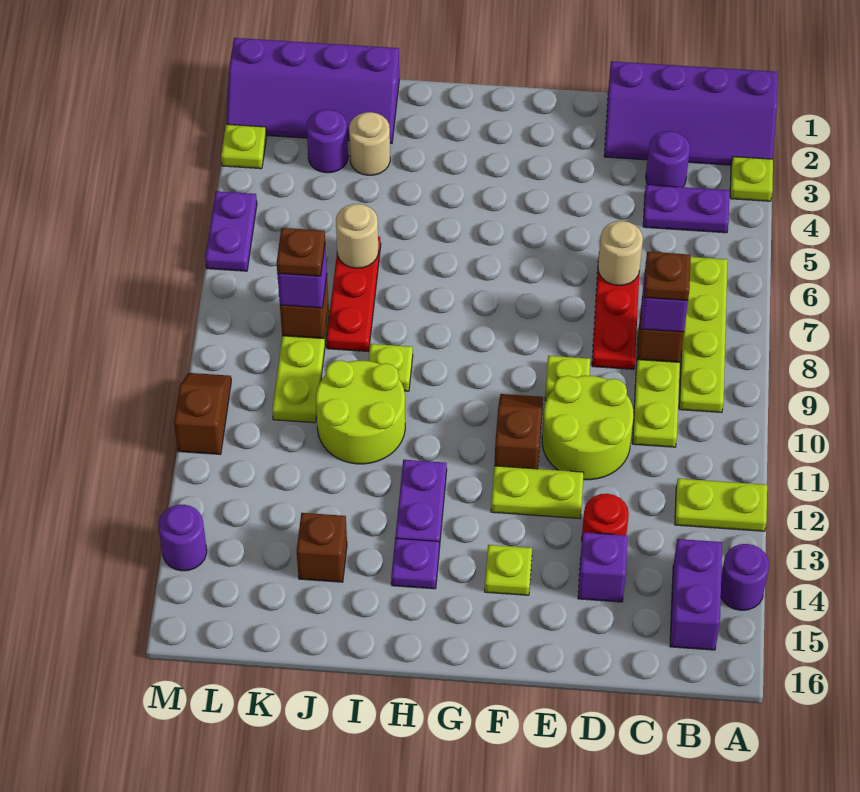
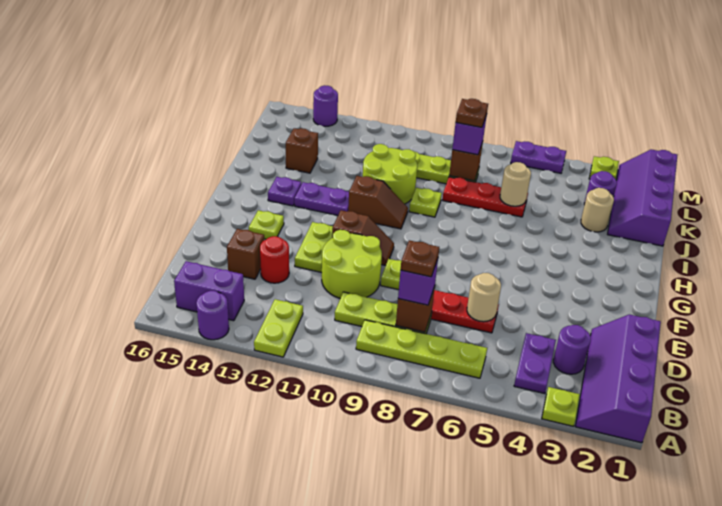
purple 1x1 brick [578,532,628,602] -> brown 1x1 brick [227,229,264,279]
brown 1x2 slope [174,373,231,454] -> brown 1x2 slope moved to [348,176,408,229]

